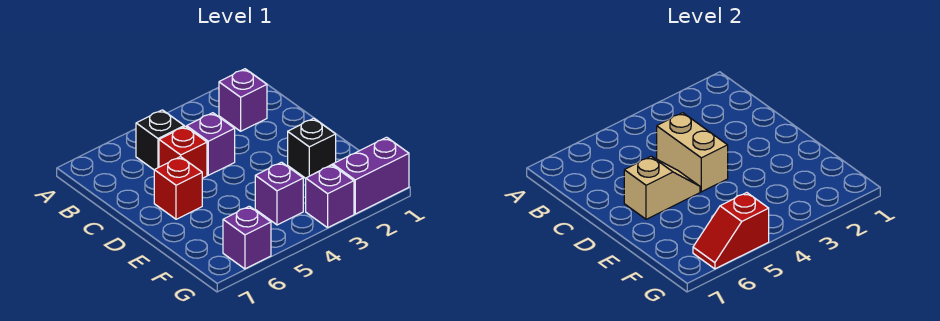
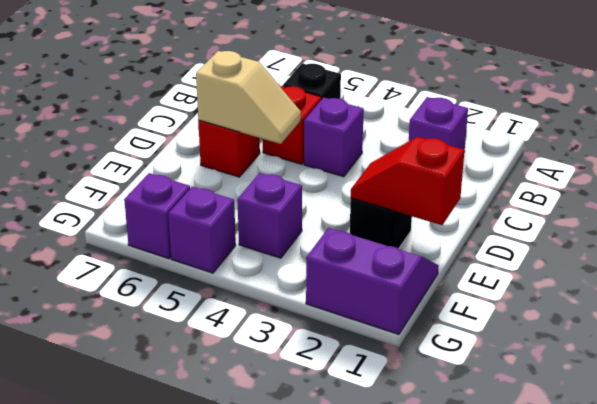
tan 1x2 brick [657,113,728,192] -> none
purple 1x1 brick [306,165,354,228] -> purple 1x1 brick moved to [168,187,236,273]
red 1x2 slope [693,193,769,269] -> red 1x2 slope moved to [351,137,464,225]

